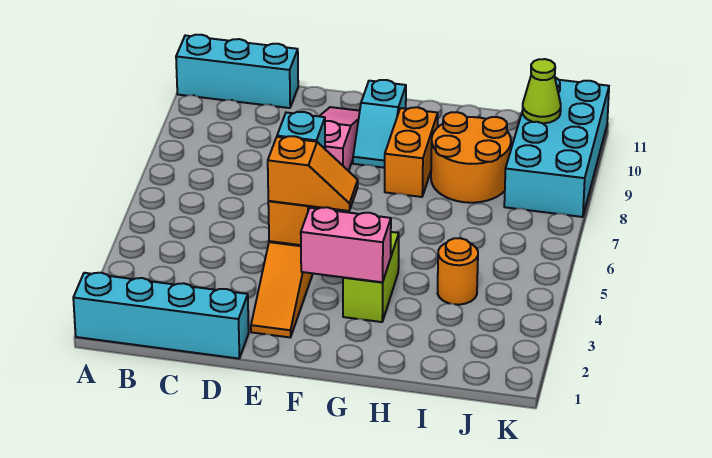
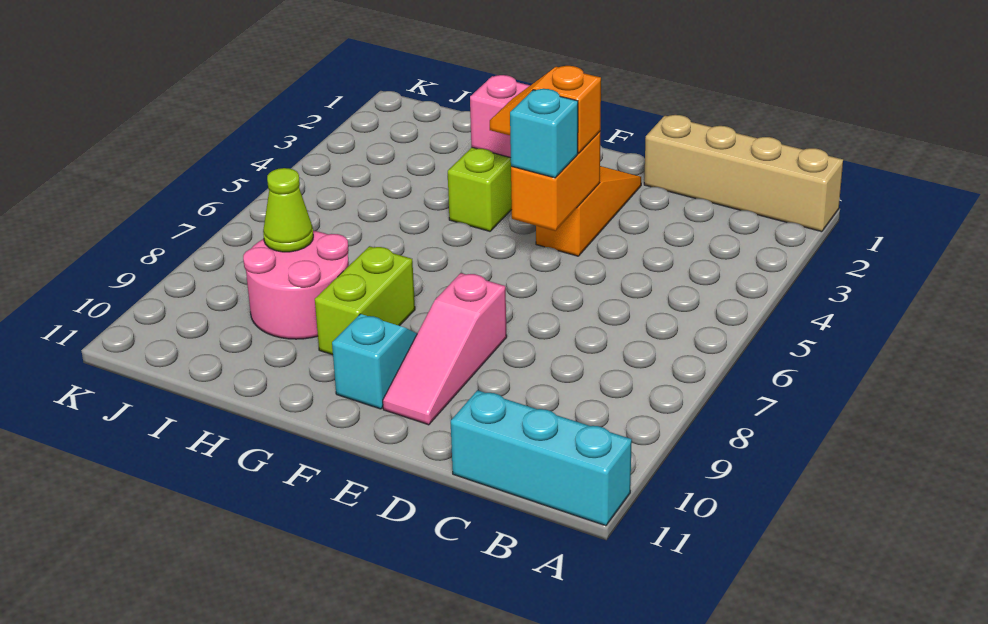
cyan 1x4 brick [73,273,249,359] -> tan 1x4 brick [644,115,843,232]
orange 1x2 brick [385,107,438,197] -> lime 1x2 brick [315,246,415,355]
orange 2x2 round brick [431,112,511,203] -> pink 2x2 round brick [243,231,349,339]
orange 1x1 round brick [438,238,478,305] -> none
cyan 2x4 brick [504,77,609,217] -> none
lime 1x1 cone [523,59,561,123] -> lime 1x1 cone moved to [263,168,313,252]

